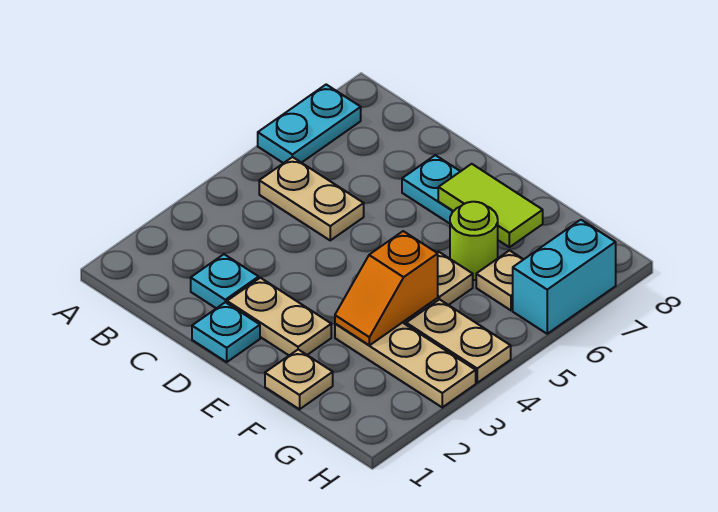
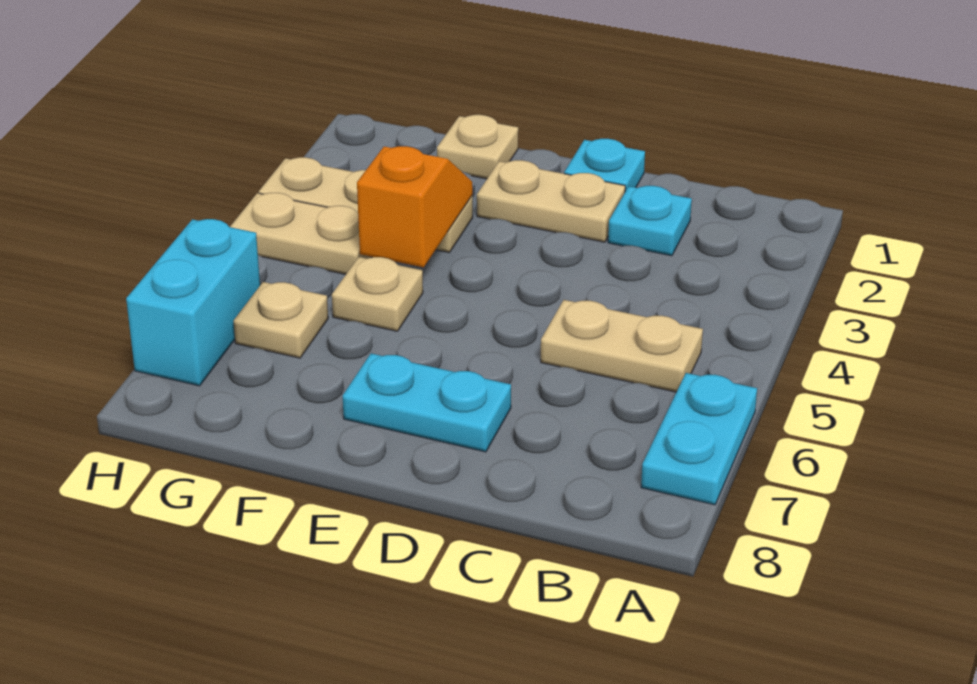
lime 1x2 tile [438,164,543,247] -> none
lime 1x1 round brick [450,202,498,280] -> none

